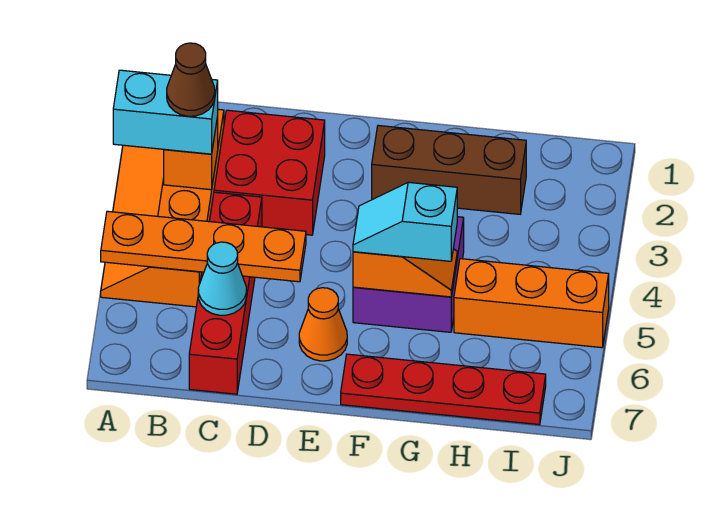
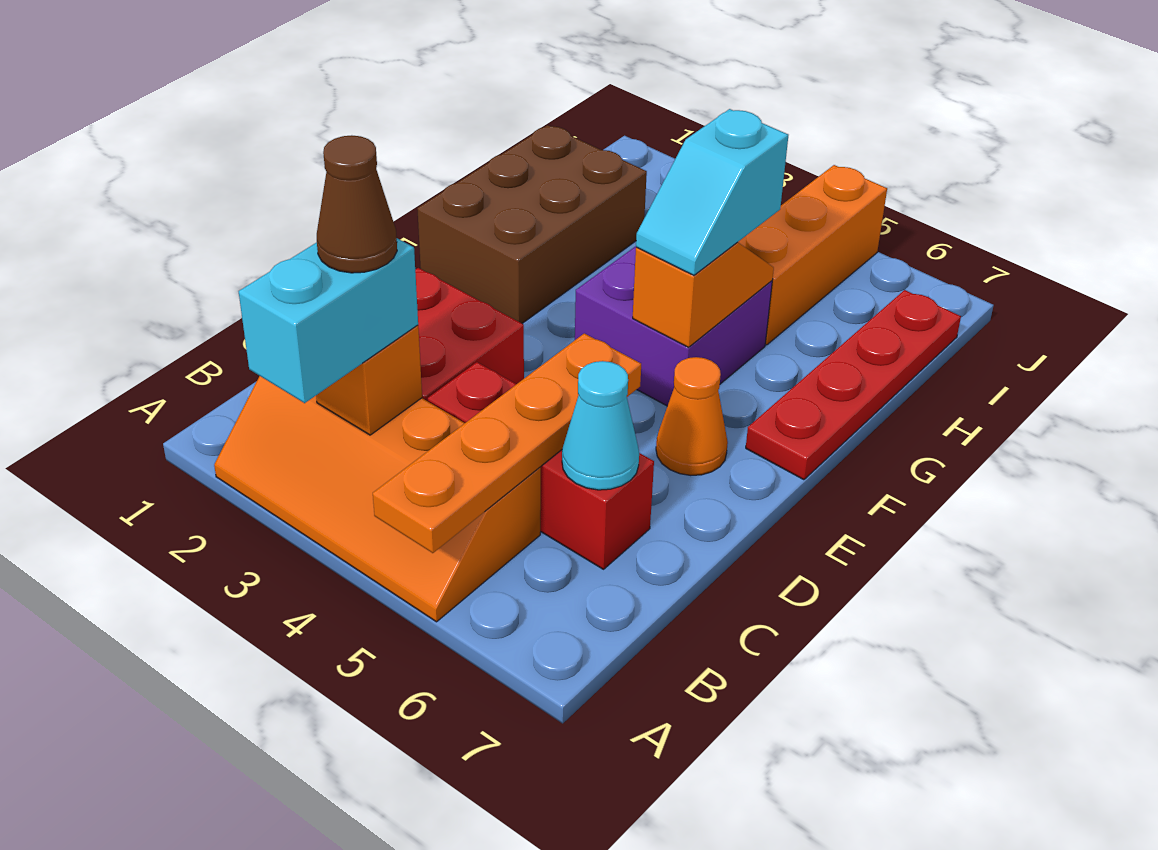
red 1x4 brick [189,192,262,394] -> red 1x3 brick [428,362,654,569]
brown 1x3 brick [372,126,526,214] -> brown 2x3 brick [417,125,647,323]

